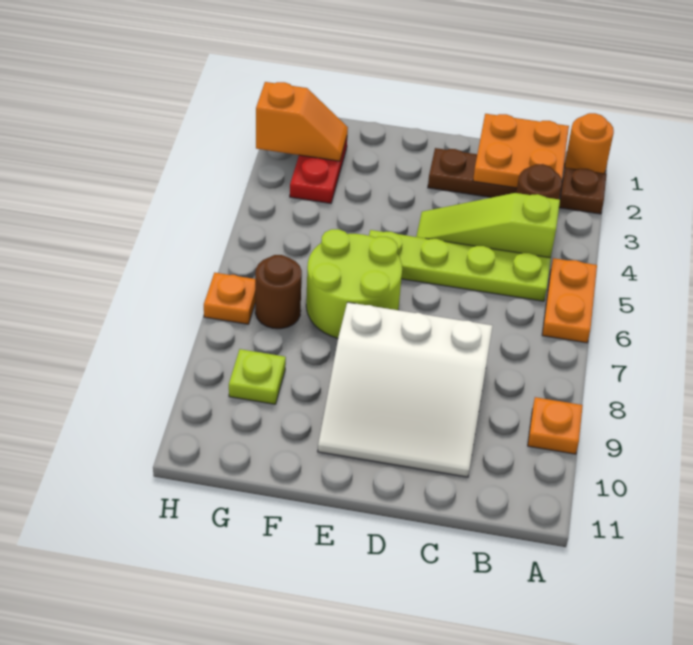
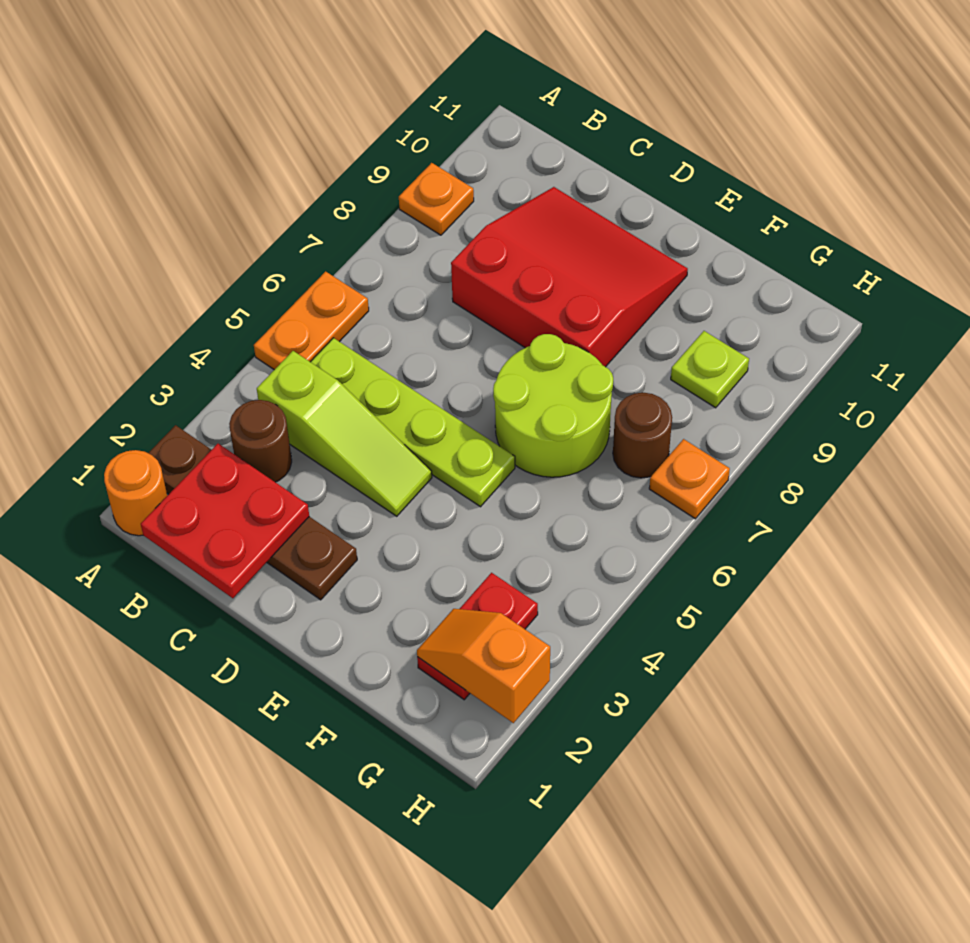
orange 2x2 plate [473,114,569,188] -> red 2x2 plate [141,444,309,598]
white 3x3 slope [318,302,492,477] -> red 3x3 slope [451,187,688,367]

